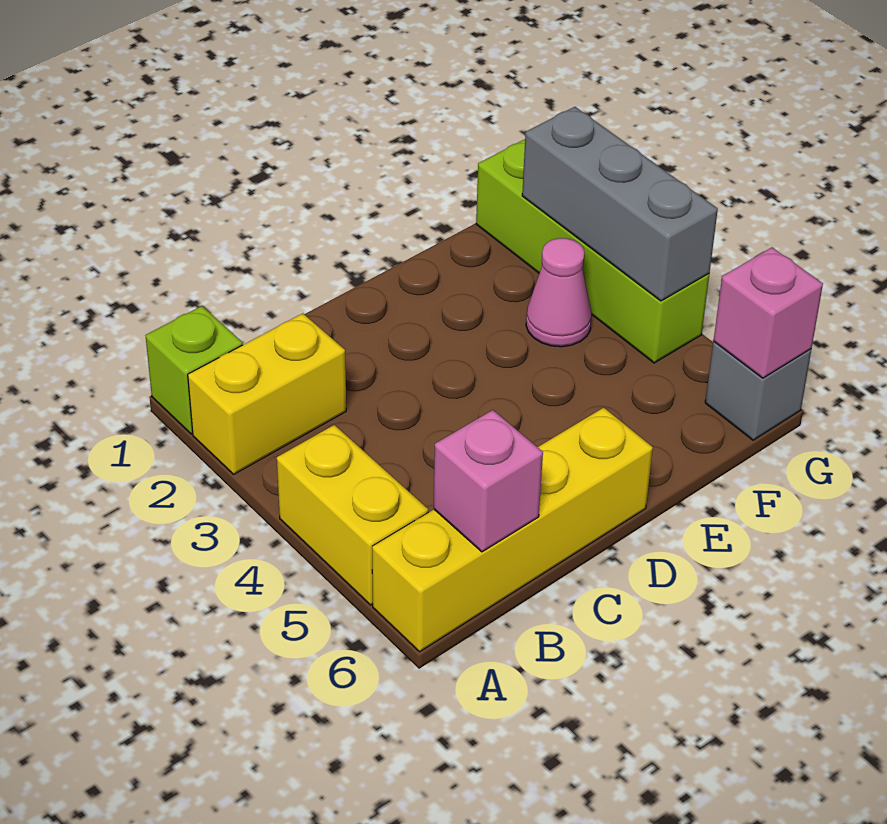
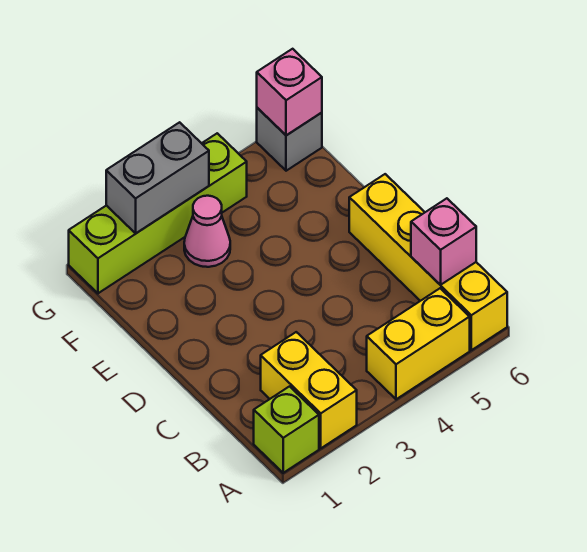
grey 1x3 brick [522,107,718,301] -> grey 1x2 brick [106,122,209,233]

